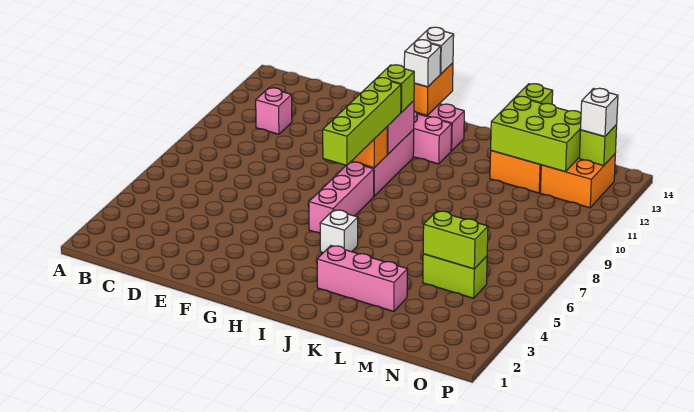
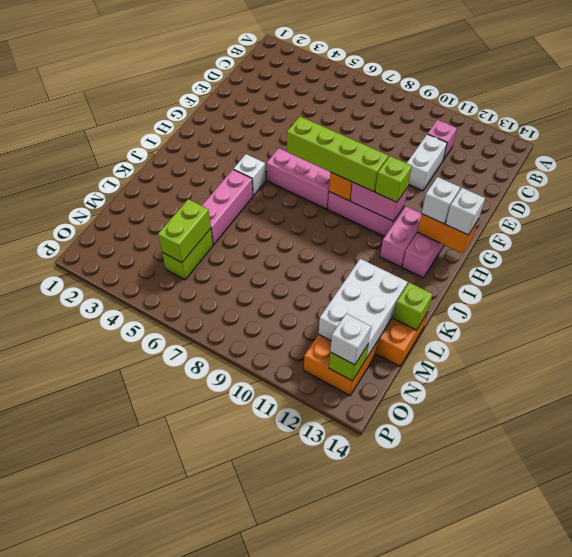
none -> white 1x2 brick [407,134,447,191]
pink 1x3 brick [317,246,407,312] -> pink 1x3 brick moved to [202,170,253,245]
lime 2x3 brick [491,96,581,172] -> white 2x3 brick [319,259,408,358]

